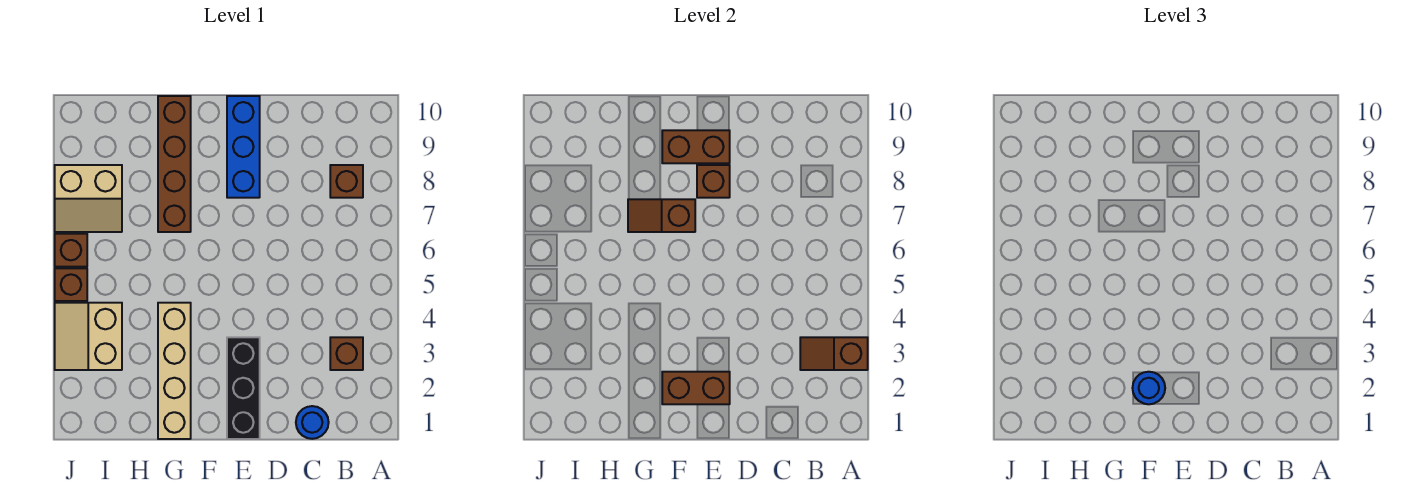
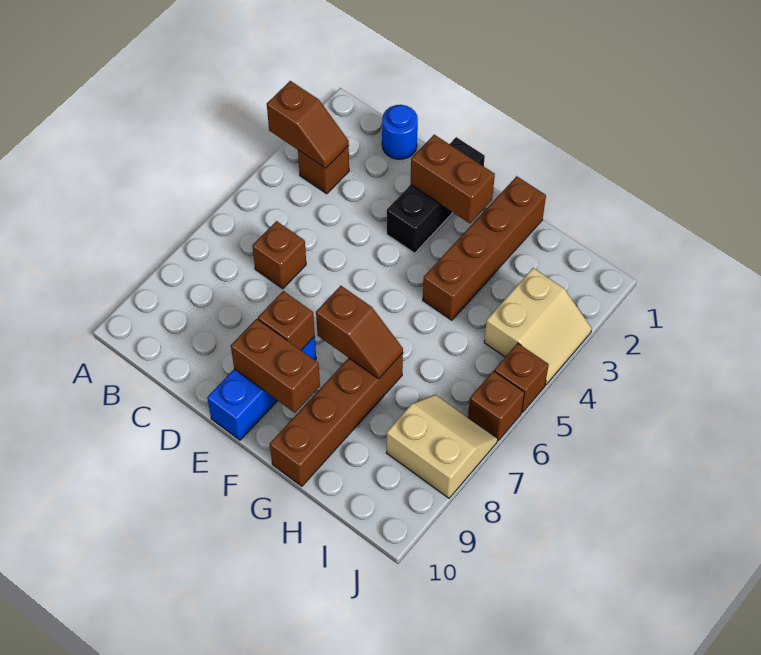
brown 1x1 brick [330,165,363,198] -> brown 1x1 brick moved to [252,221,306,289]
blue 1x1 round brick [1133,372,1165,404] -> none
tan 1x4 brick [158,303,191,439] -> brown 1x4 brick [423,176,546,320]

